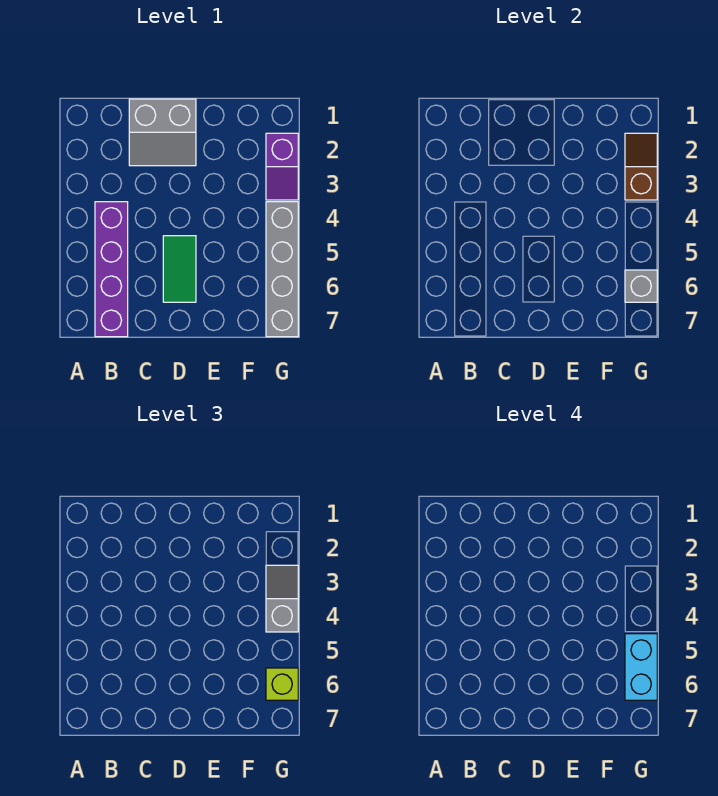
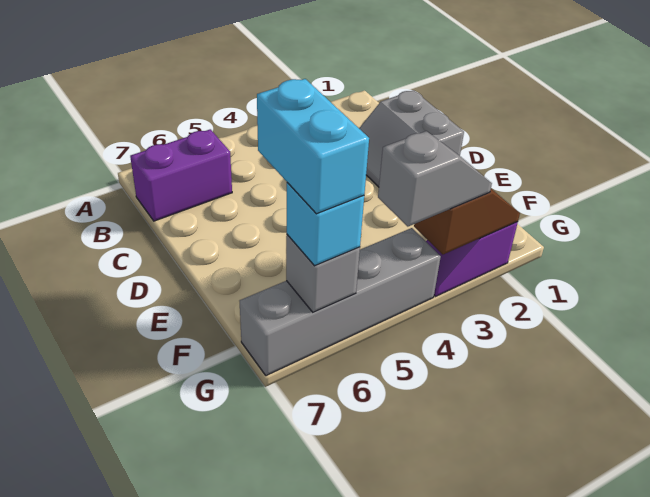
purple 1x4 brick [95,202,128,337] -> purple 1x2 brick [130,129,232,221]
green 1x2 tile [163,236,196,302] -> none
cyan 1x2 brick [625,634,657,700] -> cyan 1x2 brick turned to [257,79,369,214]
lime 1x1 brick [266,668,298,700] -> cyan 1x1 brick [287,183,364,266]

